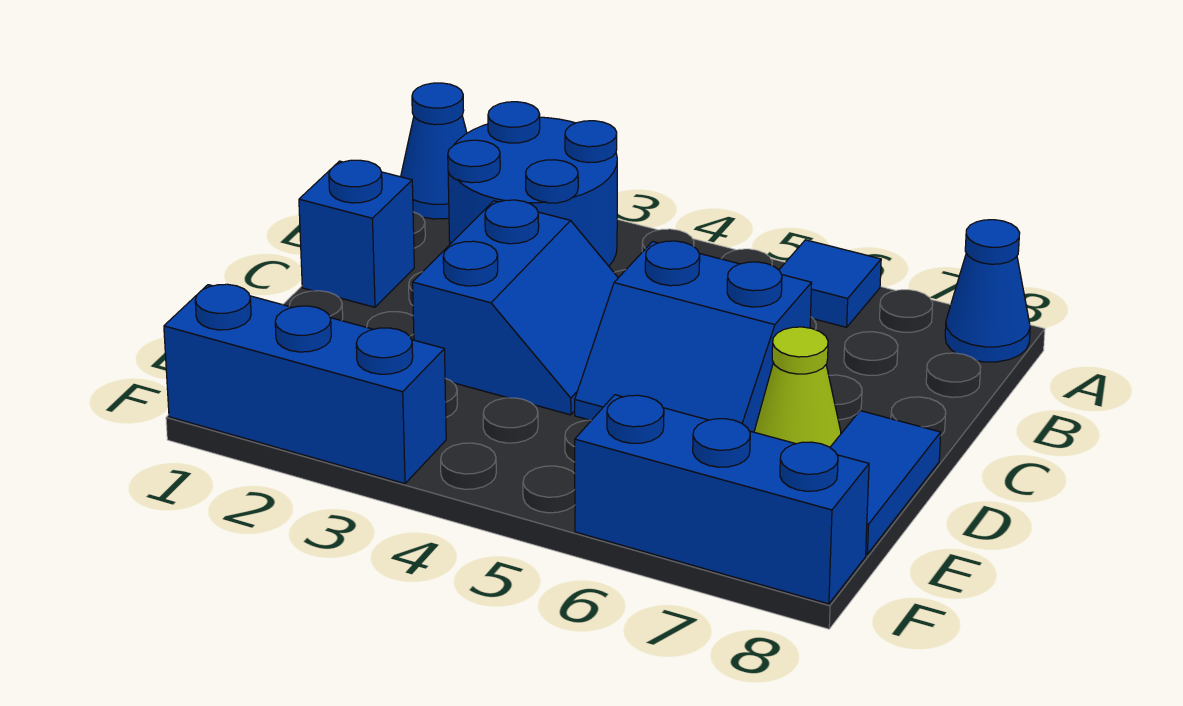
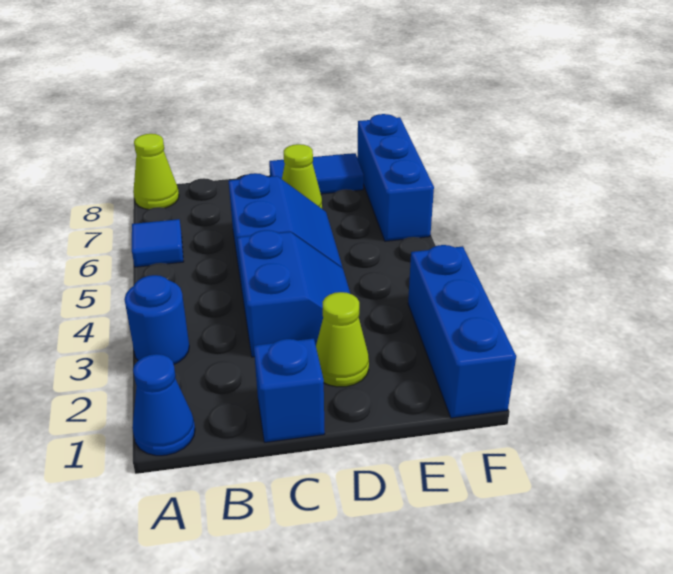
blue 2x2 round brick [448,102,617,266] -> blue 1x1 round brick [124,275,189,364]
blue 1x1 cone [945,220,1030,362] -> lime 1x1 cone [133,134,179,209]
blue 2x2 slope [413,200,618,415] -> blue 2x2 slope turned to [237,230,350,357]
none -> lime 1x1 cone [316,292,369,387]

